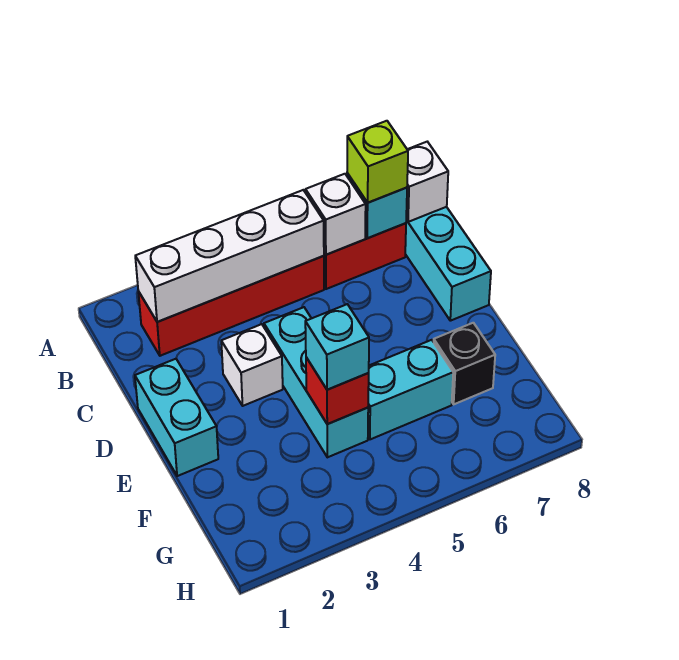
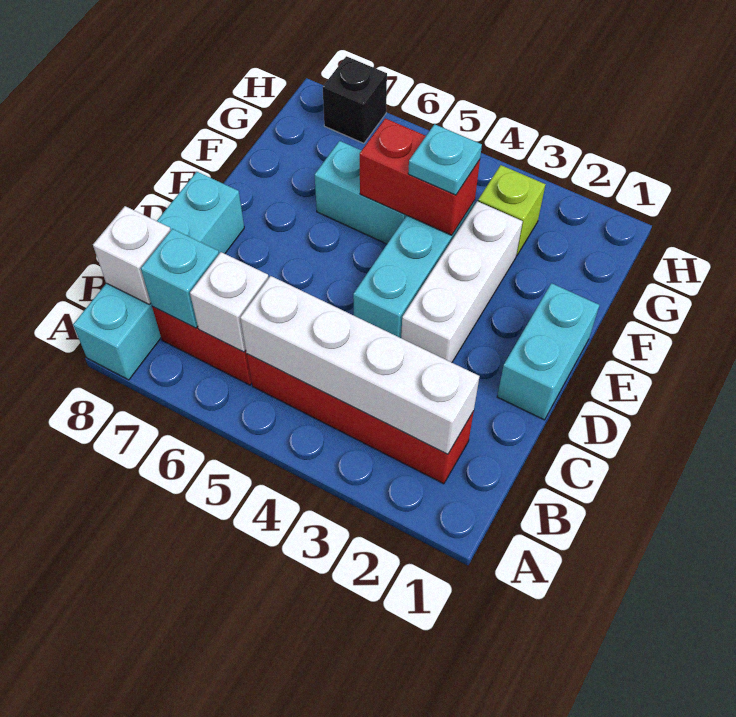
lime 1x1 brick [347,121,408,203] -> lime 1x1 brick moved to [478,165,545,256]
white 1x1 brick [221,324,283,406] -> white 1x3 brick [401,201,523,362]
red 1x1 brick [306,357,369,424] -> red 1x2 brick [360,118,480,235]
cyan 1x1 brick [305,304,369,390] -> cyan 1x1 plate [408,124,482,195]
black 1x1 brick [434,323,495,404] -> black 1x1 brick moved to [323,56,387,143]

